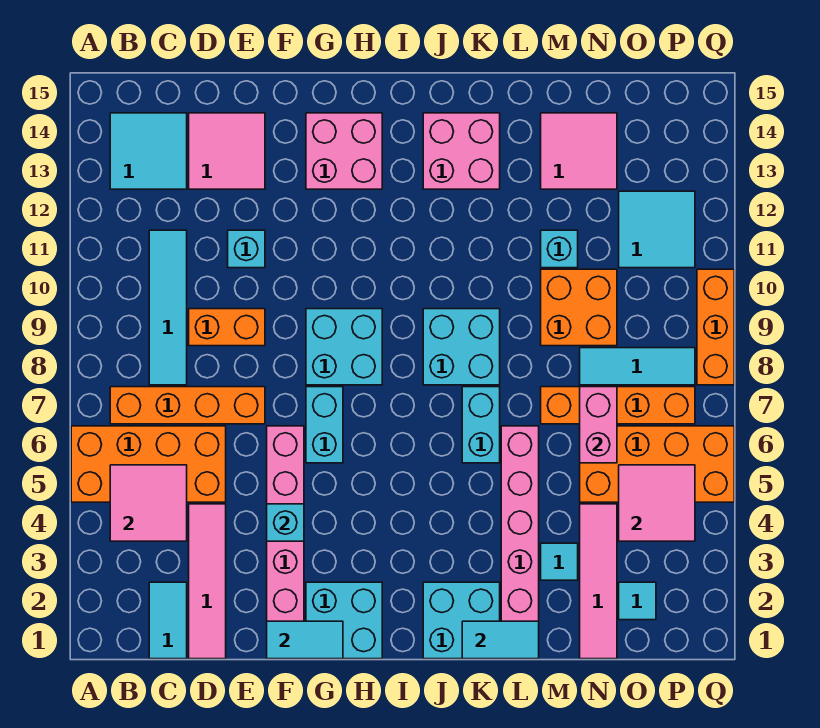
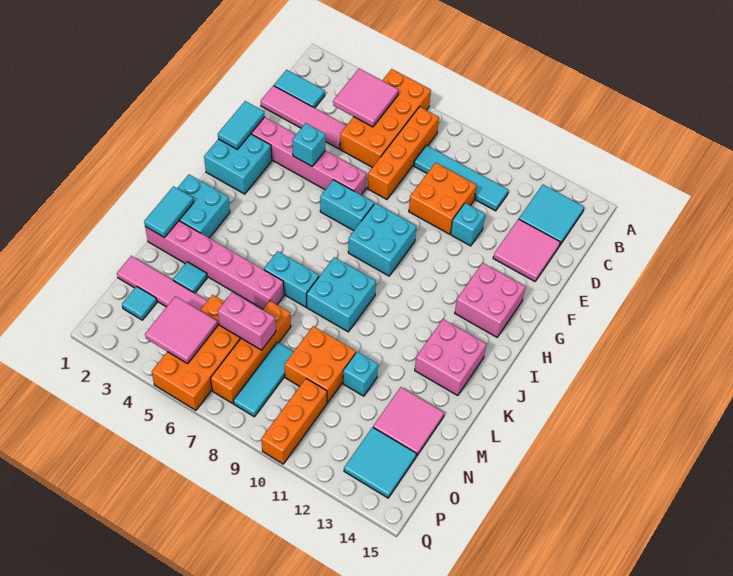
orange 1x2 brick [189,309,265,346] -> orange 2x2 brick [409,163,477,234]
cyan 2x2 tile [619,191,695,268] -> cyan 2x2 tile moved to [344,427,416,498]
orange 1x3 brick [697,269,734,385] -> orange 1x3 brick turned to [261,379,327,464]

